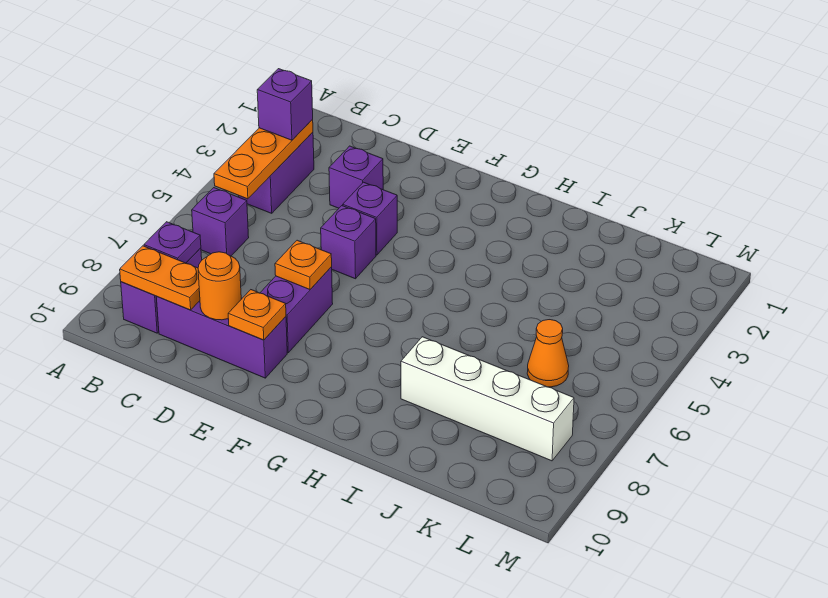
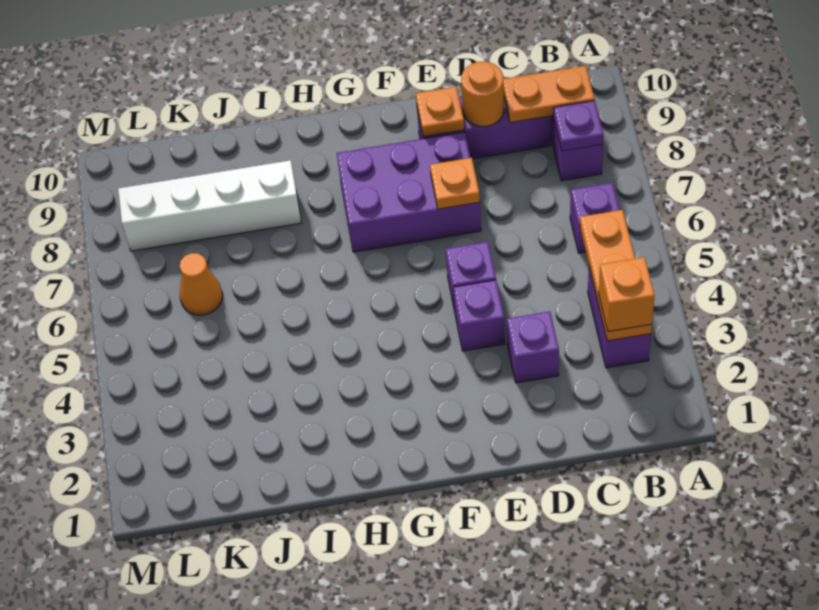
purple 1x1 brick [257,69,313,140] -> orange 1x1 brick [599,257,655,332]
purple 1x2 brick [260,267,333,353] -> purple 2x3 brick [337,132,481,252]

